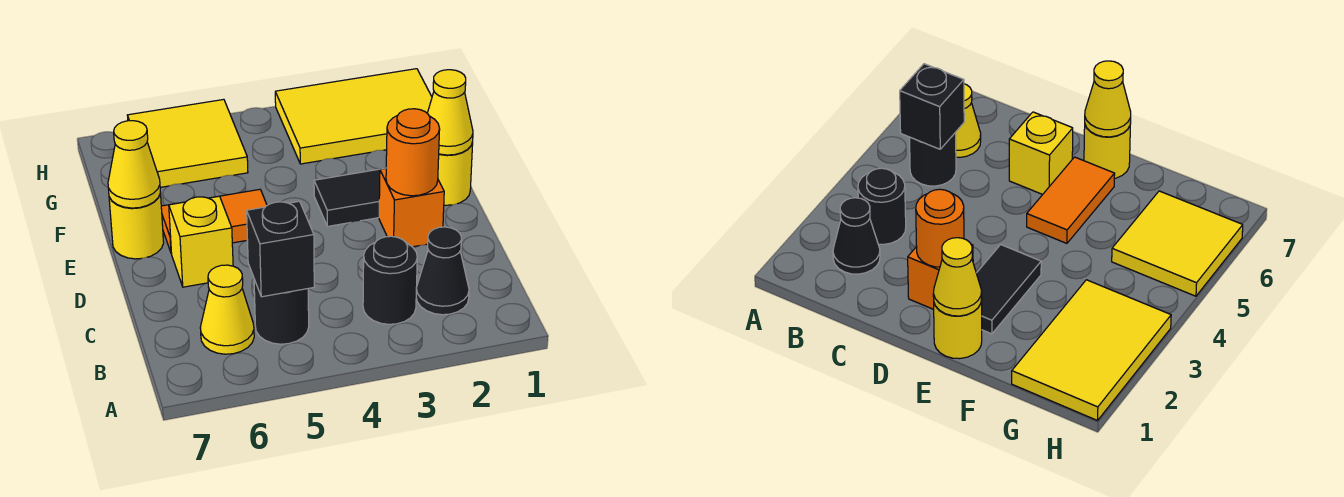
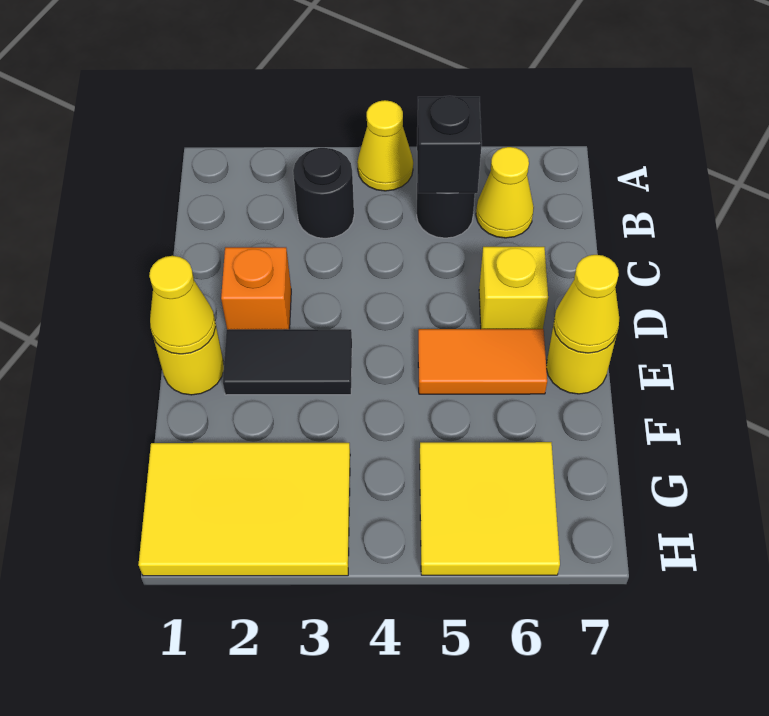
none -> yellow 1x1 cone [357,100,413,191]
black 1x1 cone [416,227,469,315] -> none
orange 1x1 round brick [386,109,440,196] -> none

